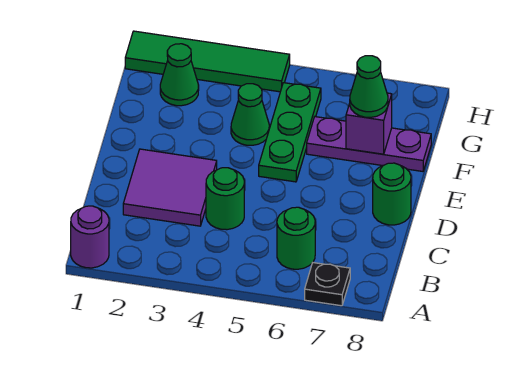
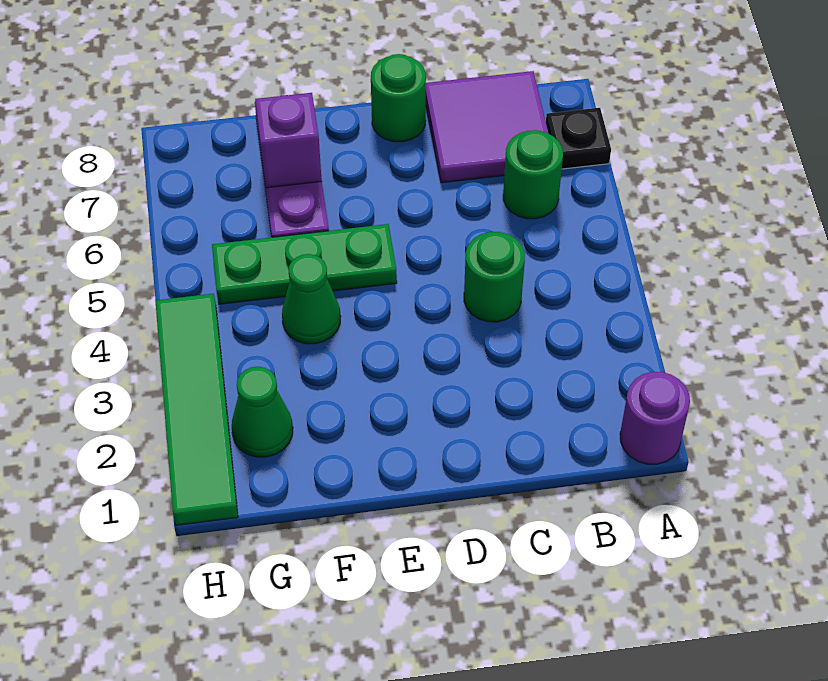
purple 2x2 tile [123,149,217,226] -> purple 2x2 tile moved to [426,71,548,183]
green 1x1 cone [350,56,388,117] -> none

